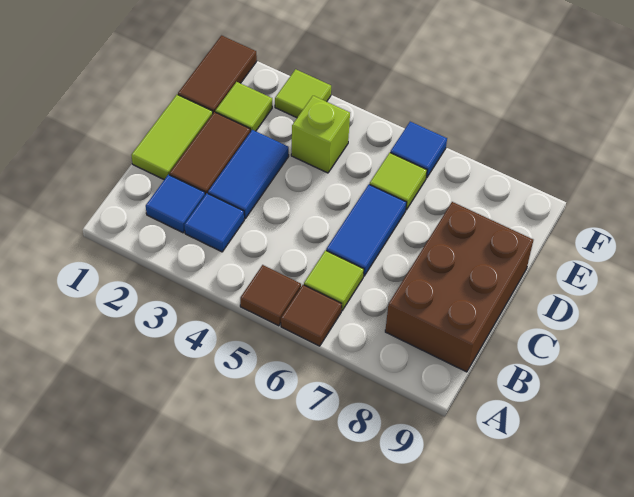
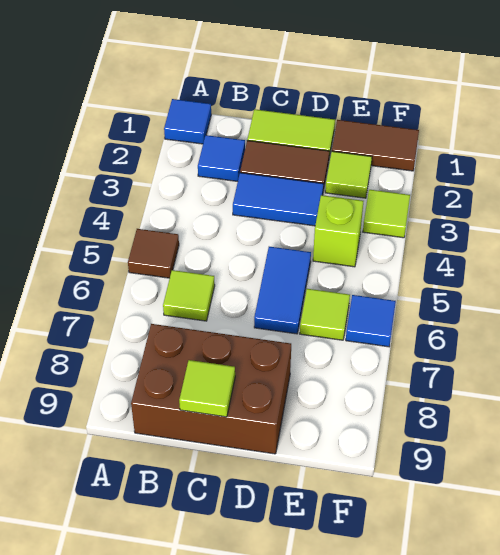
brown 1x1 tile [281,285,342,346] -> none
blue 1x1 tile [185,193,244,252] -> blue 1x1 tile moved to [164,99,211,144]
blue 1x2 tile [326,184,407,276] -> blue 1x2 tile turned to [254,247,311,334]
none -> lime 1x1 tile [179,360,235,417]

